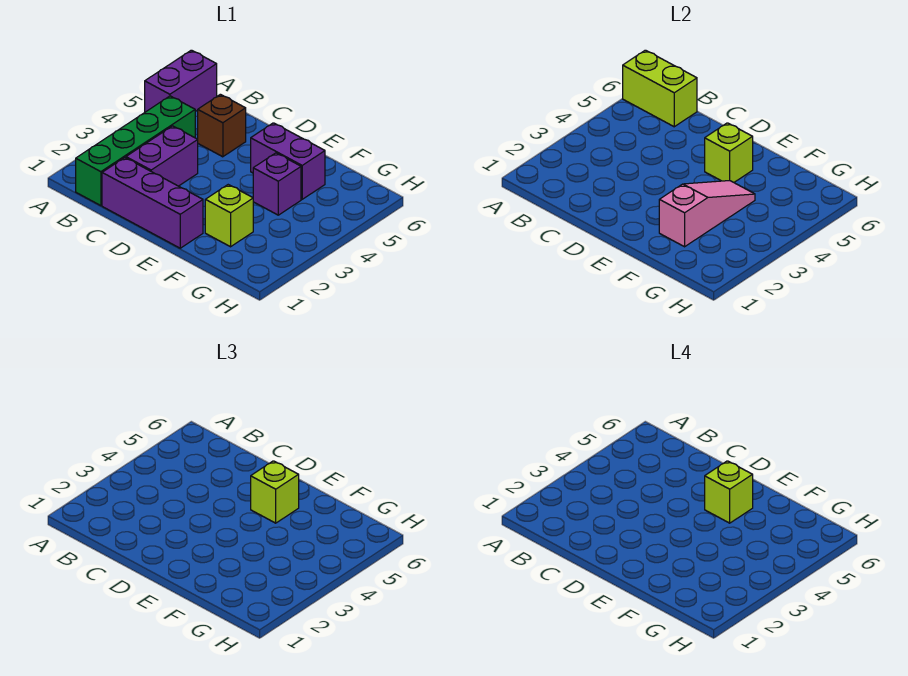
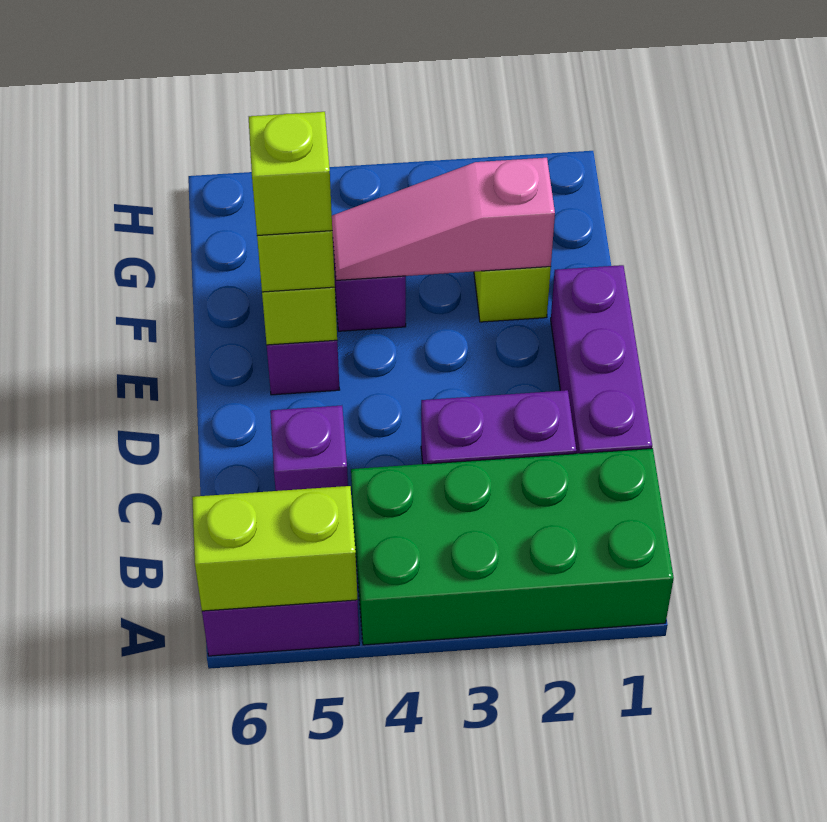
lime 1x2 brick [623,50,697,127] -> lime 1x2 brick turned to [192,486,357,611]
green 1x4 brick [76,96,195,206] -> green 2x4 brick [351,448,674,645]
brown 1x1 brick [198,94,246,157] -> purple 1x1 brick [270,406,348,491]

